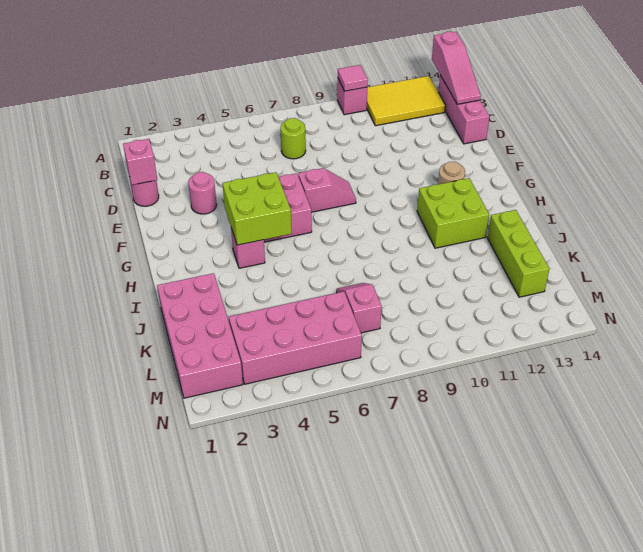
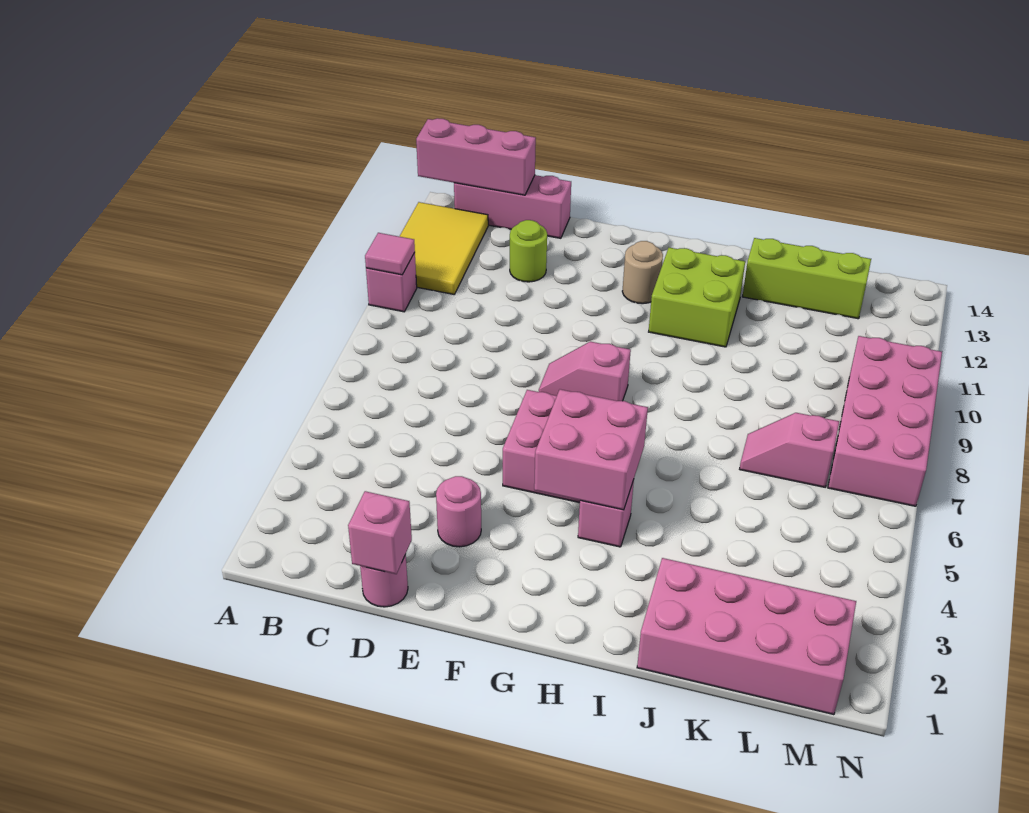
pink 1x3 slope [432,32,481,104] -> pink 1x3 brick [416,118,536,195]
lime 1x1 round brick [281,118,306,159] -> lime 1x1 round brick moved to [510,220,547,282]
pink 1x2 slope [298,168,356,212] -> pink 1x2 slope turned to [539,342,631,401]
lime 2x2 brick [223,172,292,245] -> pink 2x2 brick [534,389,648,510]
pink 2x4 brick [229,291,362,384] -> pink 2x4 brick moved to [828,336,942,506]

